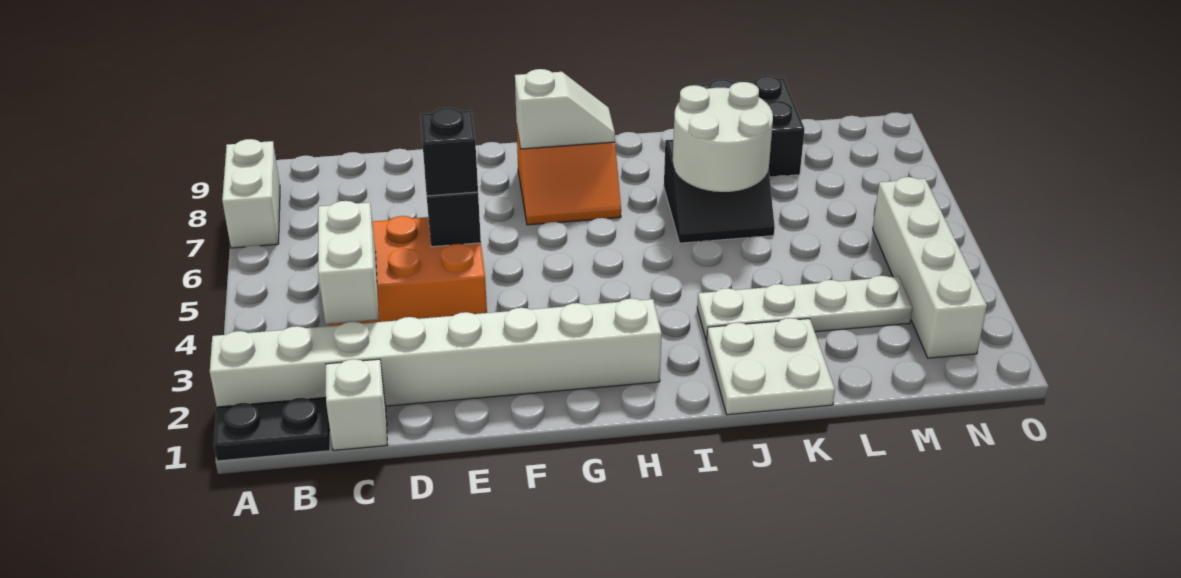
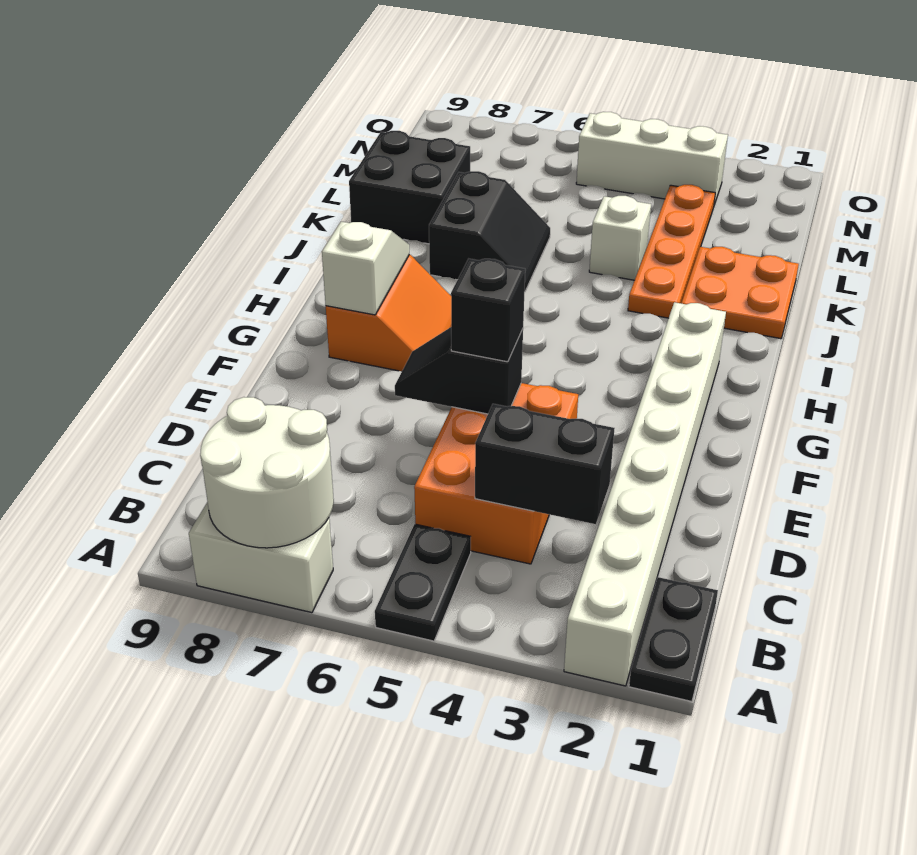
none -> black 1x2 plate [375,524,471,641]
white 1x1 brick [326,359,387,450] -> white 1x1 brick moved to [589,196,651,280]
white 1x2 brick [318,201,379,324] -> black 1x2 brick [475,404,615,524]
white 2x2 plate [707,318,835,415] -> orange 2x2 plate [681,247,799,339]
white 1x4 plate [697,276,913,341] -> orange 1x4 plate [628,185,715,318]
white 2x2 round brick [673,82,773,192] -> white 2x2 round brick moved to [200,397,334,548]
white 1x4 brick [873,177,987,358] -> white 1x3 brick [576,112,728,205]

